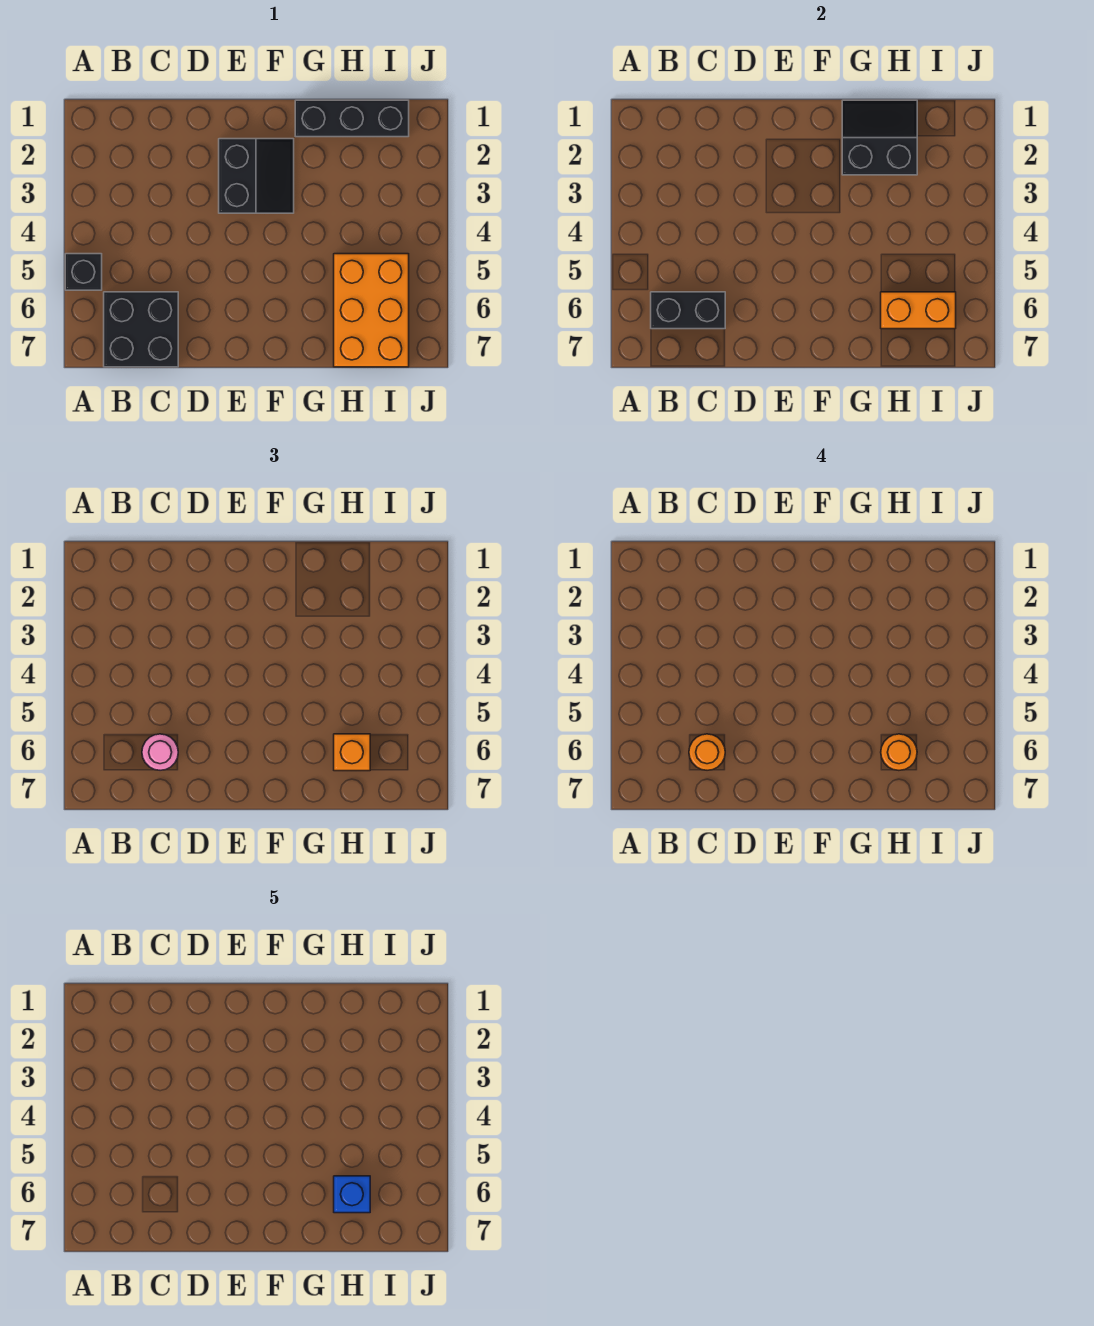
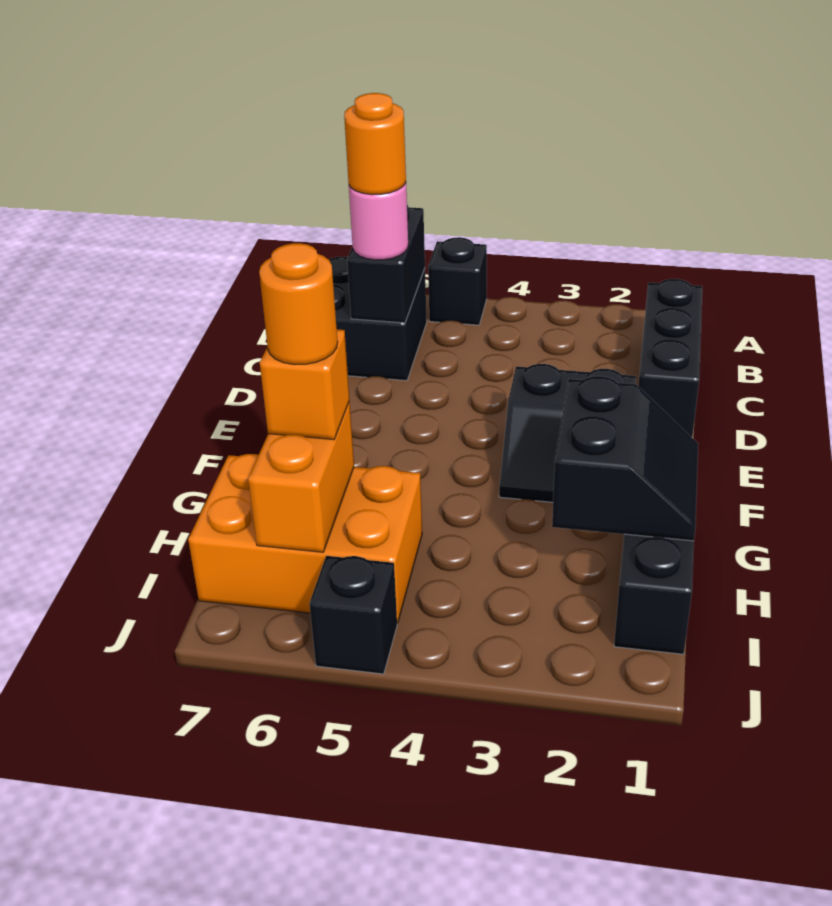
none -> black 1x3 brick [638,279,702,437]
blue 1x1 brick [334,1176,370,1213] -> none
none -> black 1x1 brick [309,556,397,674]

